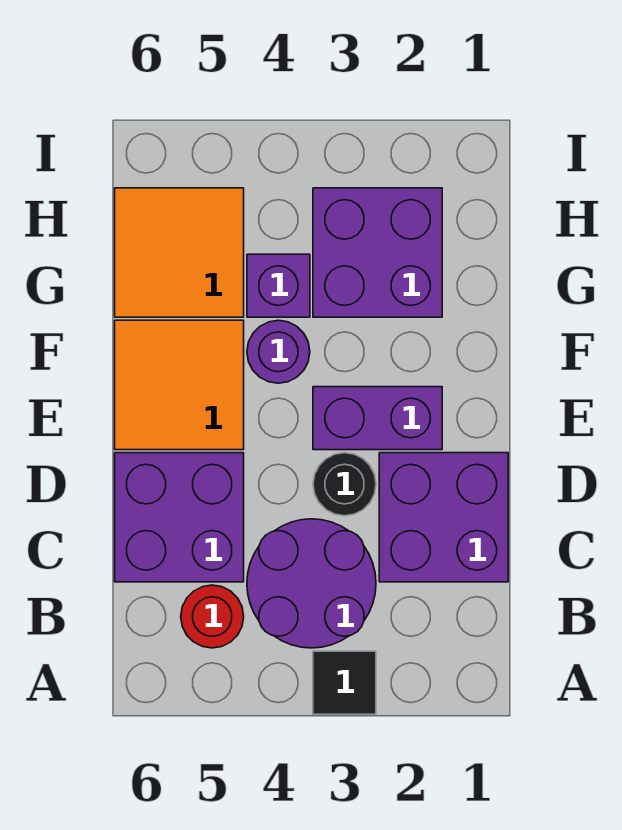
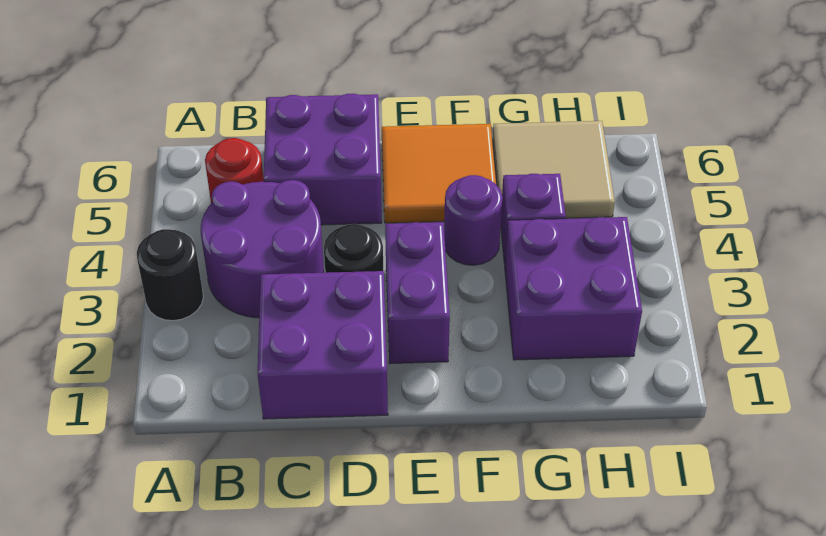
black 1x1 tile [313,651,376,714] -> black 1x1 round brick [137,229,203,321]
orange 2x2 tile [115,188,244,317] -> tan 2x2 tile [493,121,615,218]

